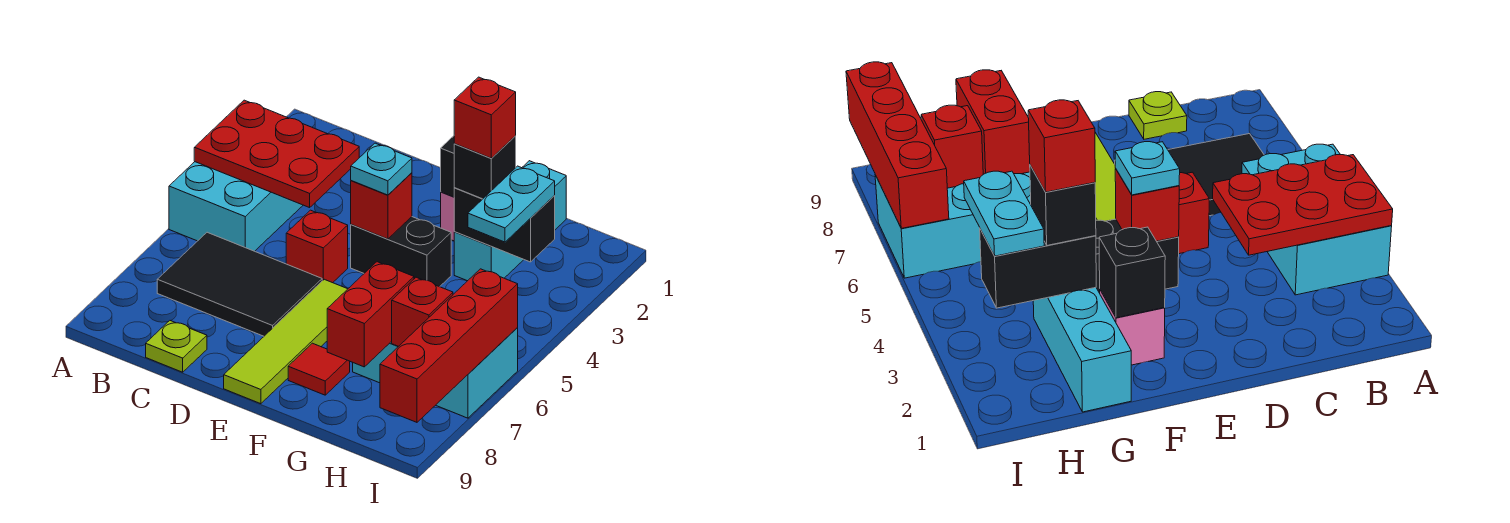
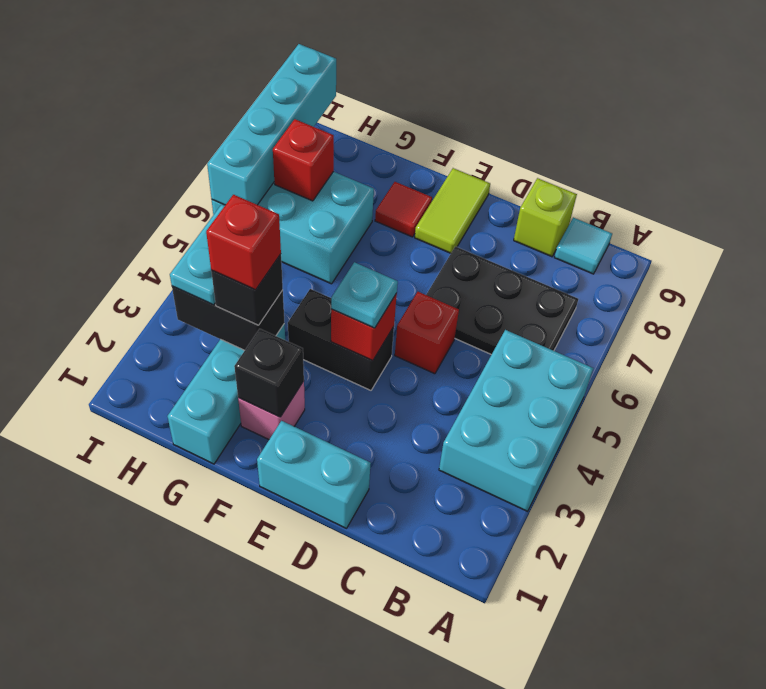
red 2x3 plate [194,100,359,208] -> none
black 2x3 tile [157,232,322,336] -> black 2x3 plate [426,246,578,355]
none -> cyan 1x1 tile [554,218,612,274]
lime 1x1 plate [146,321,207,372] -> lime 1x1 brick [514,178,577,257]
none -> cyan 1x2 brick [257,421,371,528]
lime 1x4 tile [224,279,347,404] -> lime 1x2 tile [415,168,490,253]
red 1x2 brick [327,262,414,367] -> none
red 1x4 brick [380,269,518,422] -> cyan 1x4 brick [207,44,336,205]

